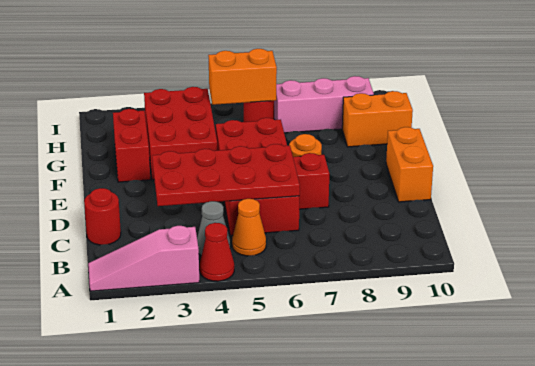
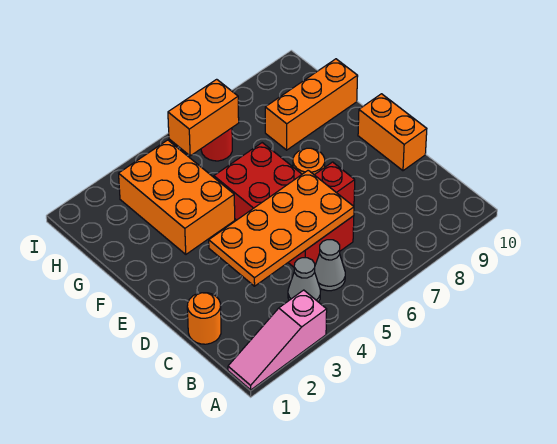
red 1x1 cone [200,223,234,281] -> none
orange 1x1 cone [232,199,266,256] -> grey 1x1 cone [315,240,345,291]
red 1x1 round brick [84,188,121,245] -> orange 1x1 round brick [187,293,221,344]
red 2x4 plate [152,144,300,206] -> orange 2x4 plate [209,170,354,286]
red 1x2 brick [113,109,150,182] -> none
red 2x3 brick [144,87,217,180] -> orange 2x3 brick [119,140,235,254]
orange 1x2 brick [342,91,413,147] -> orange 1x3 brick [265,59,358,150]
pink 1x3 brick [274,76,374,133] -> none

